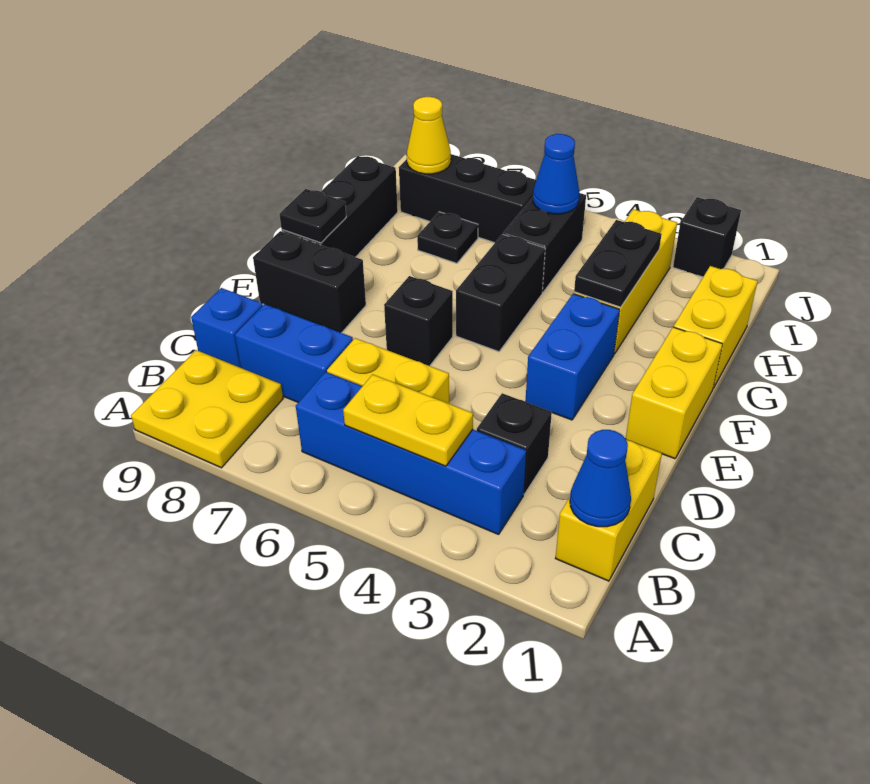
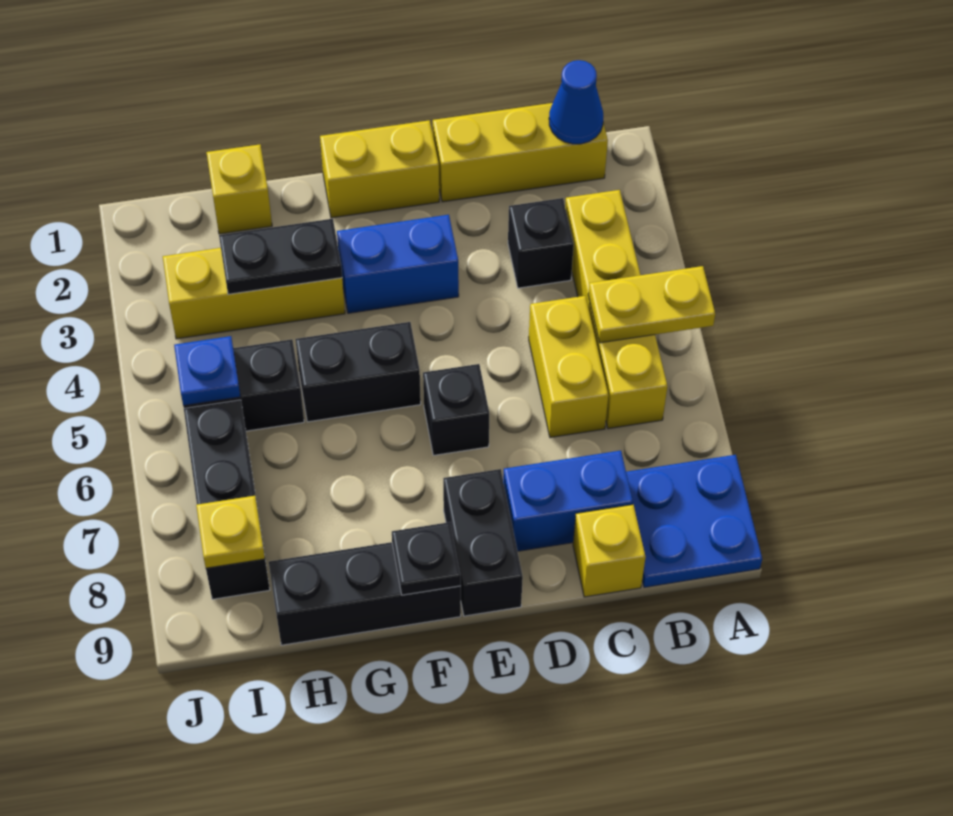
yellow 2x2 plate [131,350,283,468] -> blue 2x2 plate [626,455,762,587]
yellow 1x2 brick [556,440,662,581] -> yellow 1x3 brick [433,103,608,202]
blue 1x4 brick [296,372,526,534] -> yellow 1x4 brick [565,190,667,429]
yellow 1x2 plate [343,374,473,466] -> yellow 1x2 plate turned to [588,266,715,343]
blue 1x2 brick [235,304,353,402] -> blue 1x2 brick turned to [503,451,633,551]
blue 1x1 brick [191,288,263,368] -> yellow 1x1 brick [573,505,646,597]
yellow 1x2 brick [674,266,758,388] -> yellow 1x1 brick [206,144,272,234]
black 1x1 plate [417,212,478,263] -> none
blue 1x1 cone [533,134,580,214] -> blue 1x1 plate [174,336,240,406]
yellow 1x1 cone [407,97,451,174] -> yellow 1x1 plate [196,496,265,568]
black 1x1 brick [673,197,741,277] -> none

